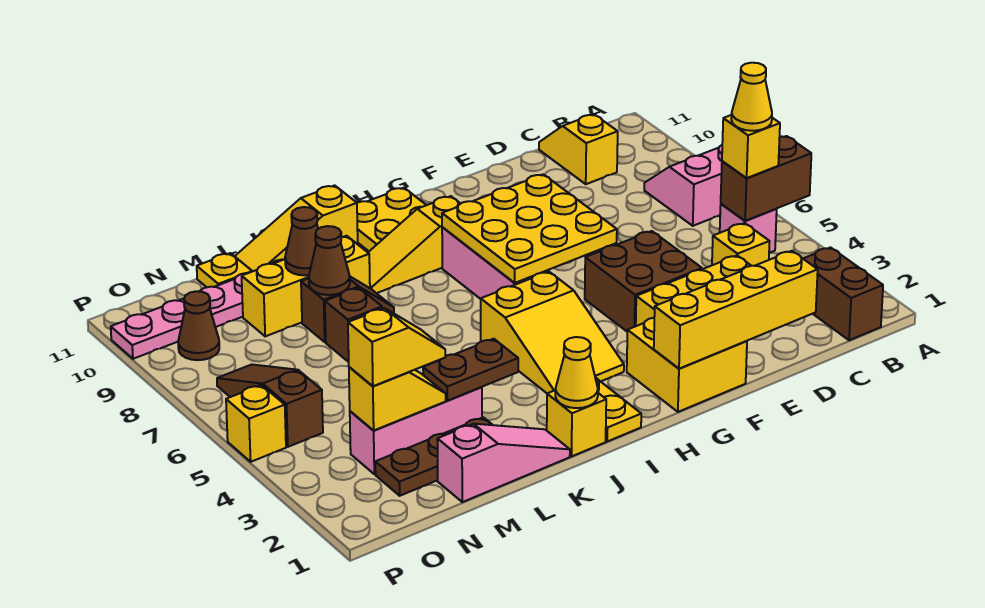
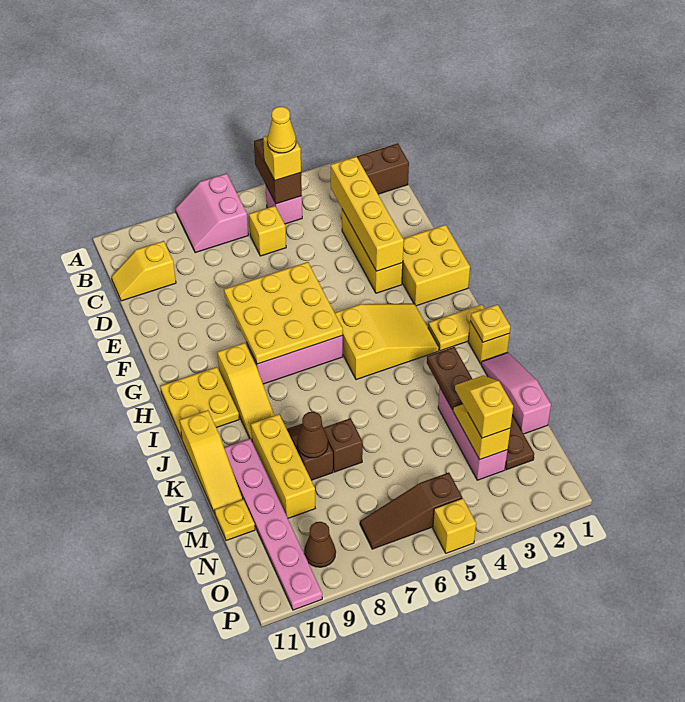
yellow 1x1 brick [712,223,770,266] -> yellow 1x1 brick moved to [249,206,286,256]
yellow 1x4 brick [654,251,818,369] -> yellow 1x4 brick moved to [331,156,404,271]
brown 2x2 brick [585,231,702,331] -> none
yellow 1x1 cone [555,337,598,408] -> yellow 1x1 plate [470,305,510,342]
brown 1x1 cone [285,207,318,275] -> none

